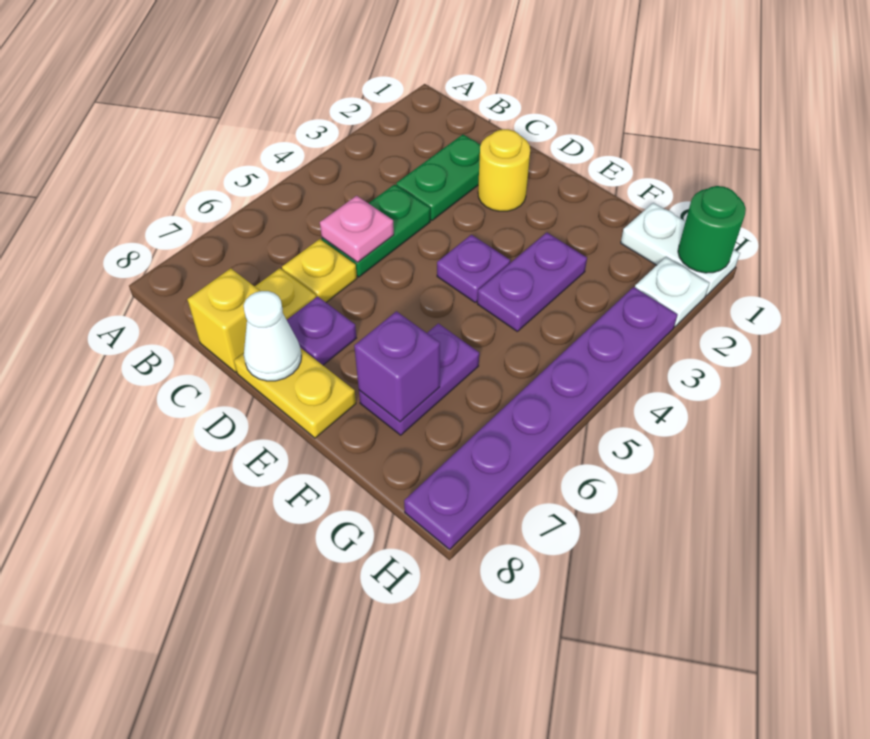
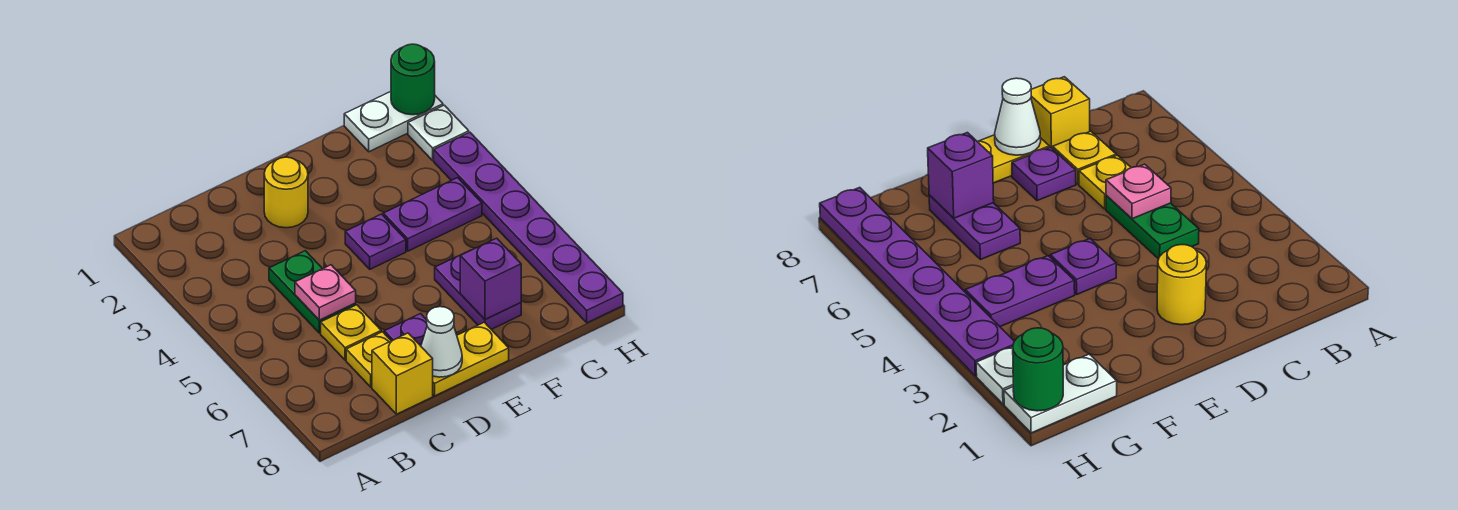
green 1x2 plate [396,134,481,220] -> none
purple 1x2 plate [477,233,587,331] -> purple 1x2 plate turned to [383,178,482,251]

